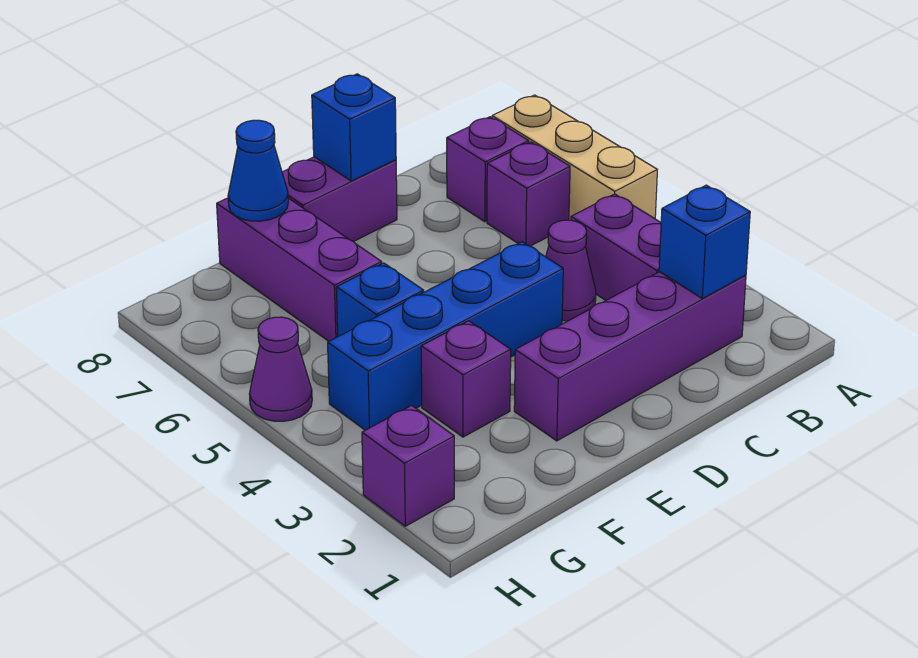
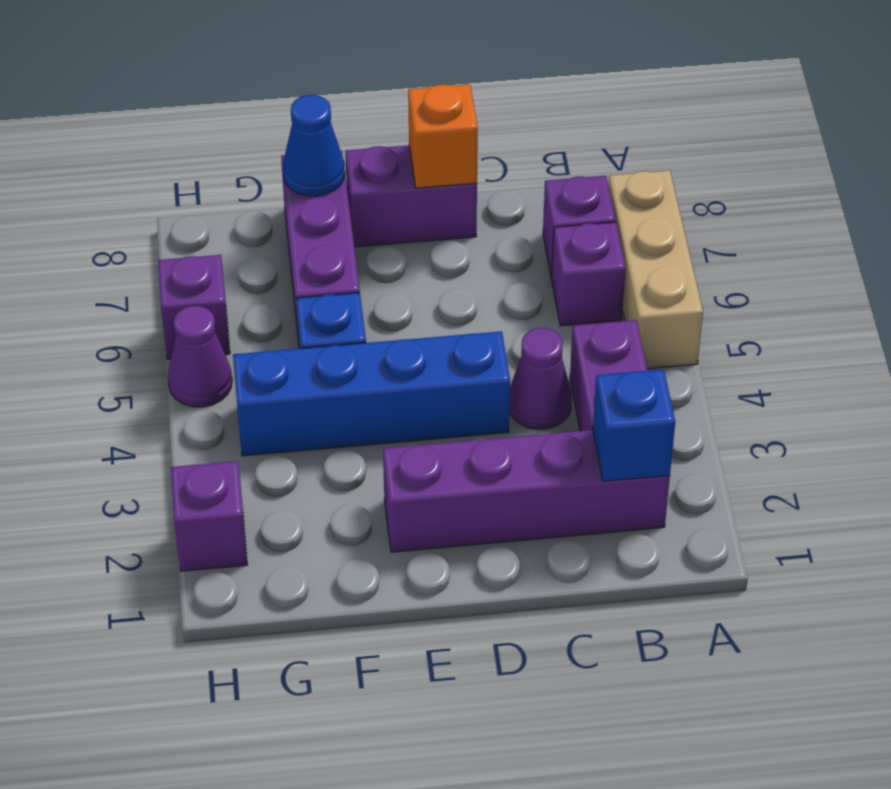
blue 1x1 brick [312,74,396,181] -> orange 1x1 brick [408,84,478,188]
purple 1x1 brick [421,321,511,437] -> purple 1x1 brick moved to [158,255,230,359]

